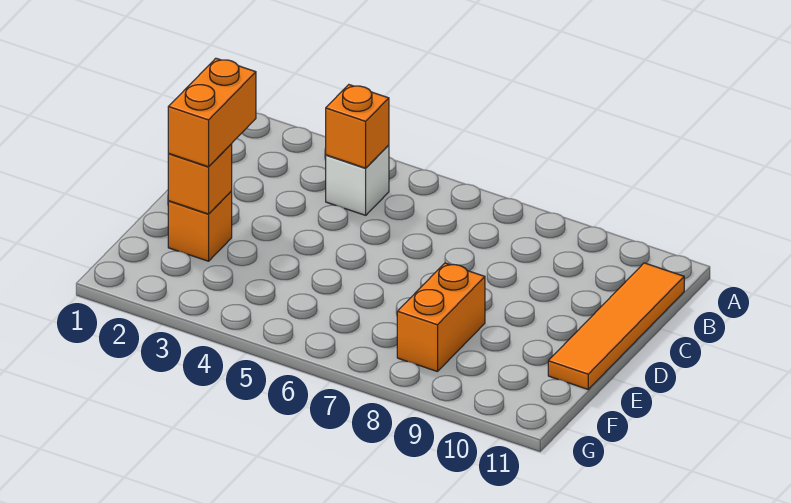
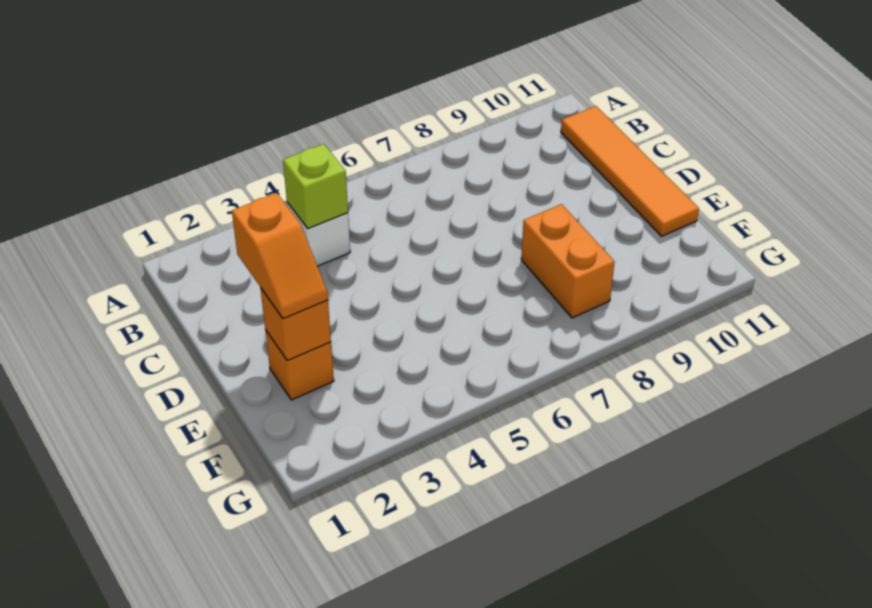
orange 1x1 brick [326,85,389,168] -> lime 1x1 brick [283,144,348,228]
orange 1x2 brick [168,58,256,167] -> orange 1x2 slope [232,193,328,319]

